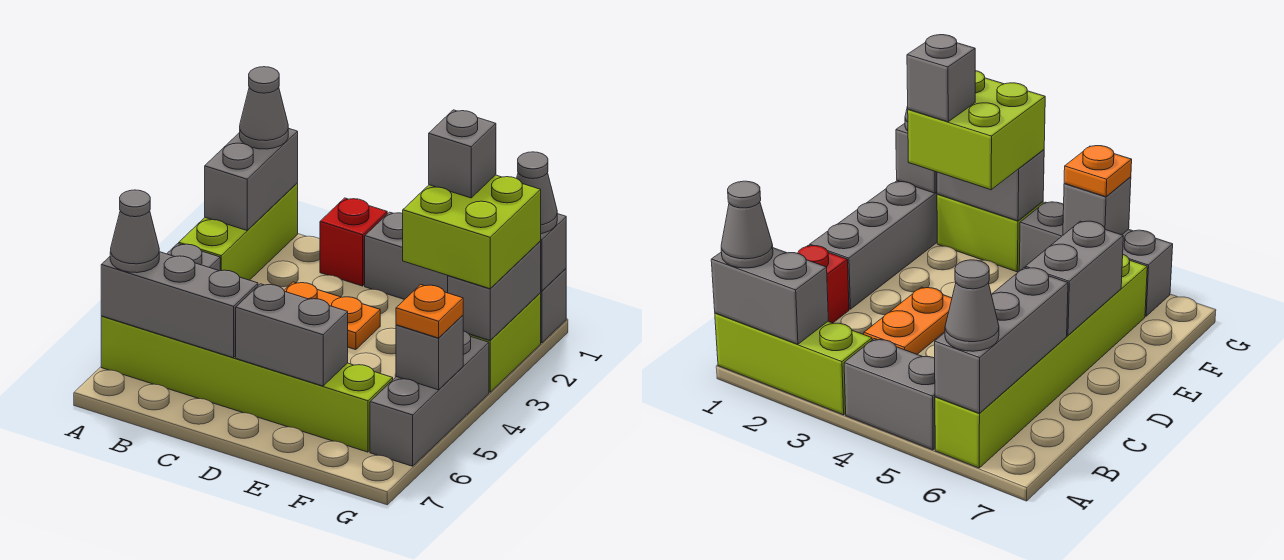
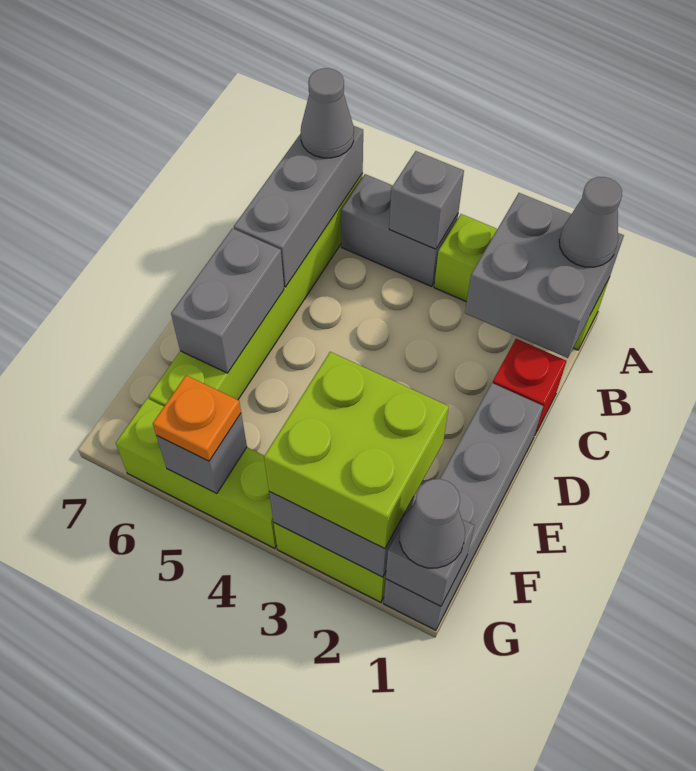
grey 1x2 brick [205,128,298,230] -> grey 2x2 brick [465,193,624,358]
orange 1x2 plate [284,282,380,350] -> none
grey 1x1 brick [429,110,496,198] -> grey 1x1 brick moved to [389,151,464,249]
grey 1x3 brick [370,331,489,466] -> lime 1x3 brick [116,398,277,548]

